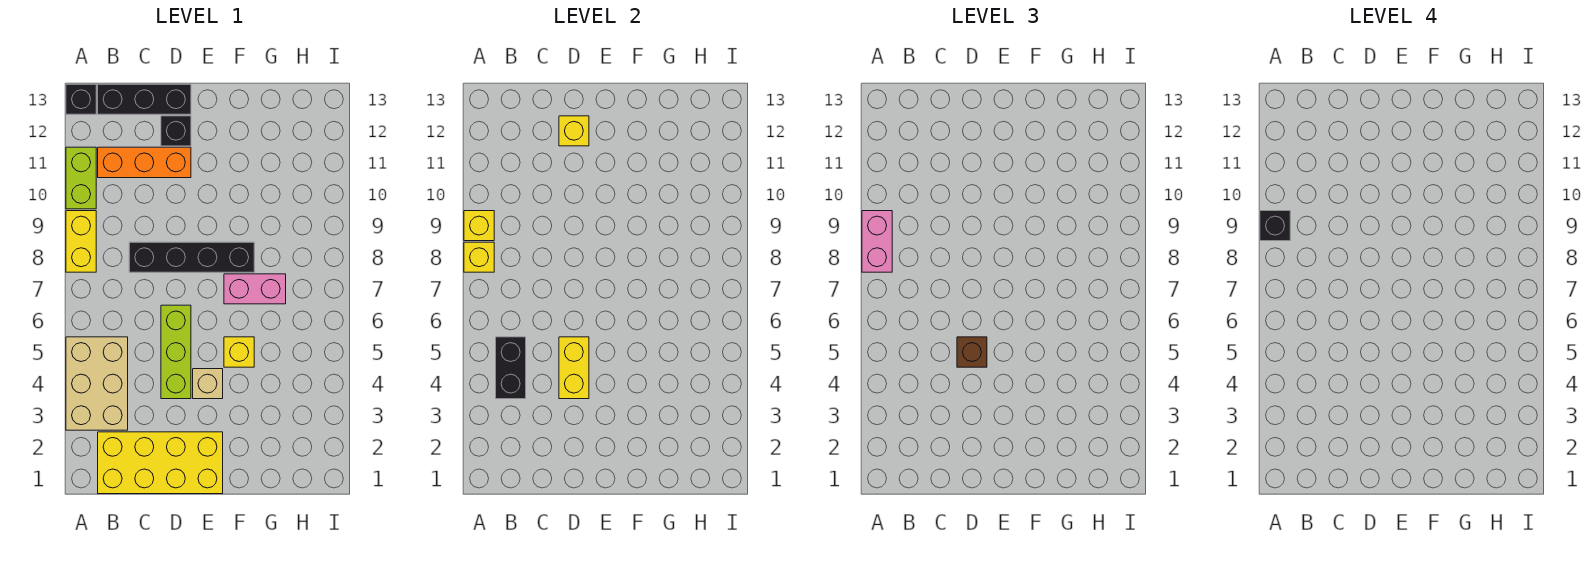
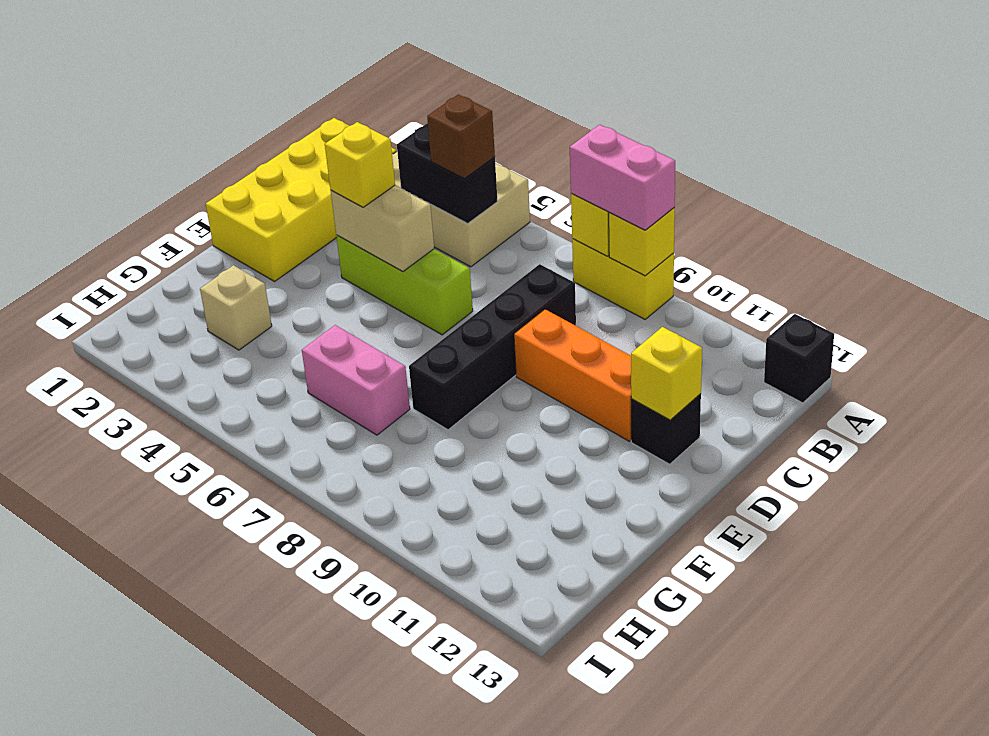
black 1x1 brick [1260,211,1290,241] -> none
lime 1x2 brick [66,147,96,209] -> none
orange 1x3 brick [98,147,191,178] -> orange 1x3 brick turned to [514,309,631,441]
black 1x3 brick [98,84,191,114] -> none
yellow 1x2 brick [559,337,589,399] -> tan 1x2 brick [331,185,434,271]
brown 1x1 brick [957,337,987,367] -> brown 1x1 brick moved to [427,94,495,179]
tan 1x1 brick [193,369,223,399] -> tan 1x1 brick moved to [200,265,272,350]
yellow 1x1 brick [224,337,254,367] -> yellow 1x1 brick moved to [325,122,395,207]
pink 1x2 brick [224,274,286,304] -> pink 1x2 brick turned to [302,325,410,435]

